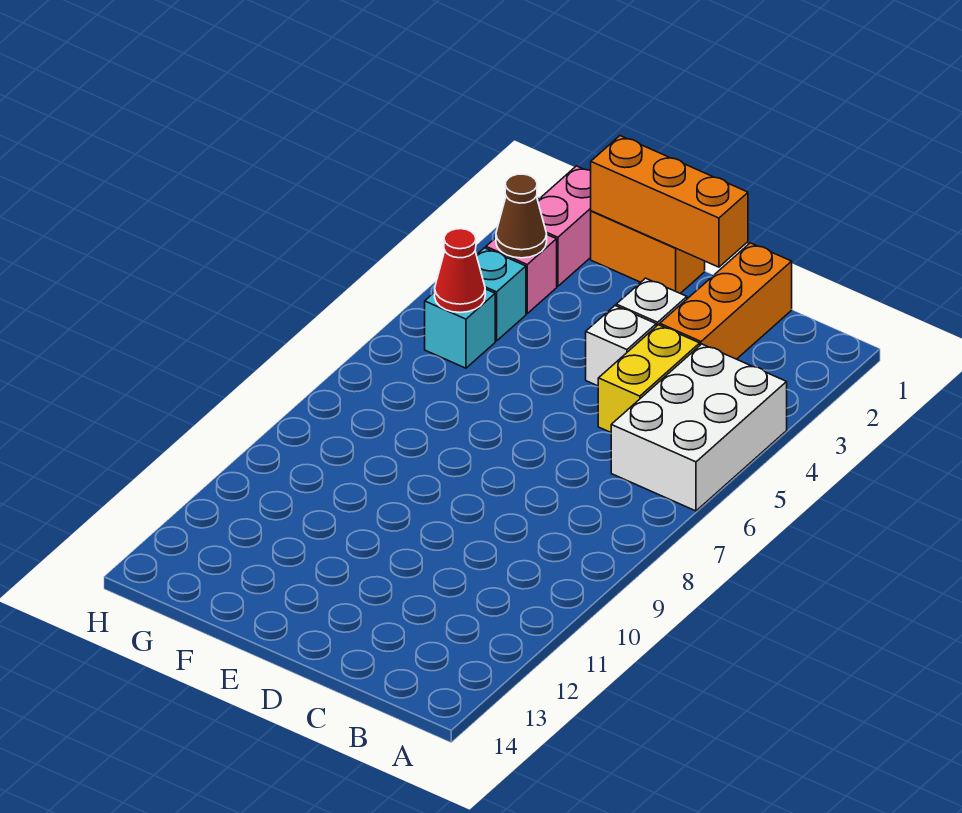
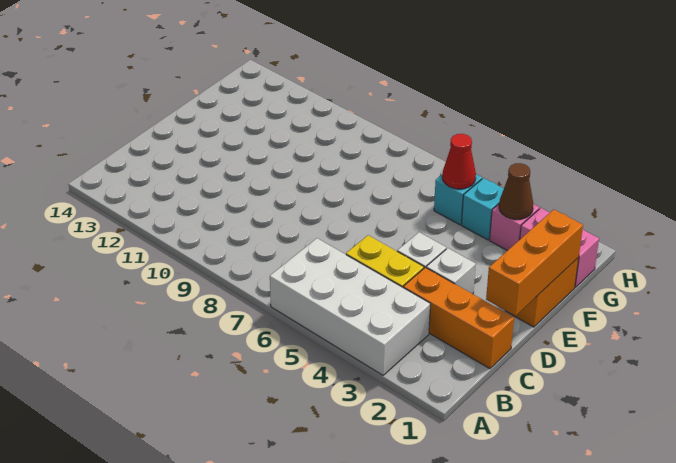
white 2x3 brick [611,344,787,511] -> white 2x4 brick [270,238,430,375]

